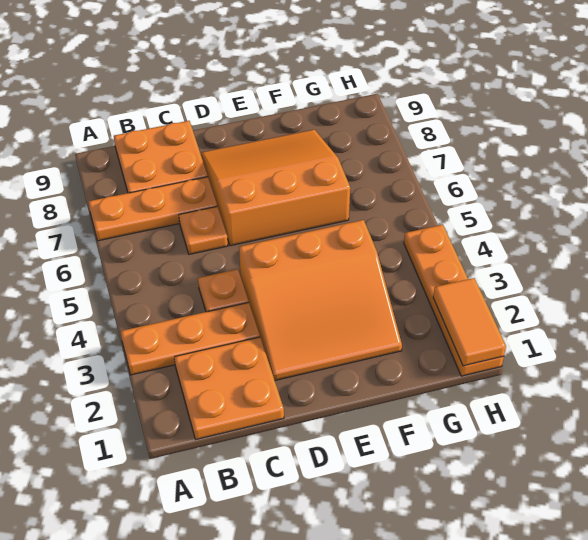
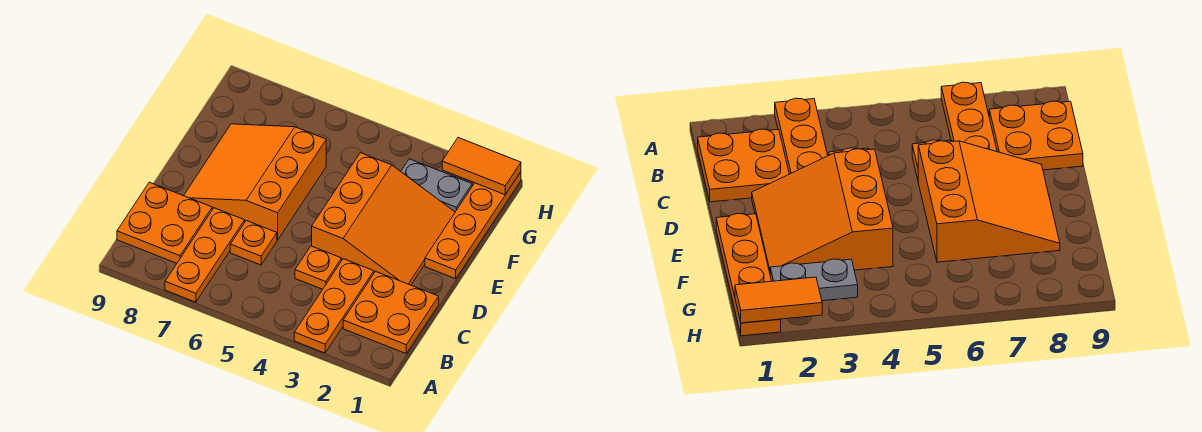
none -> grey 1x2 plate [401,159,472,212]
orange 1x4 plate [404,225,504,376] -> orange 1x4 plate turned to [425,172,521,279]

